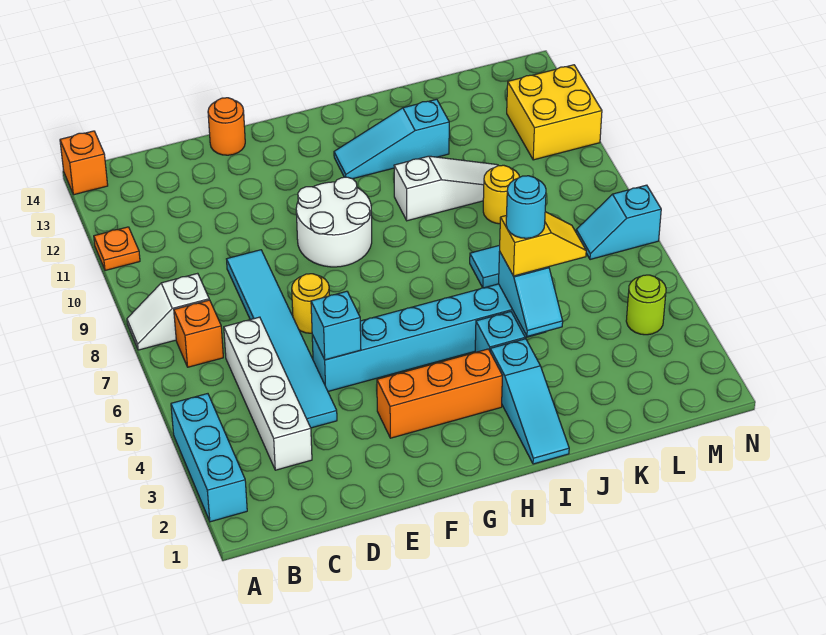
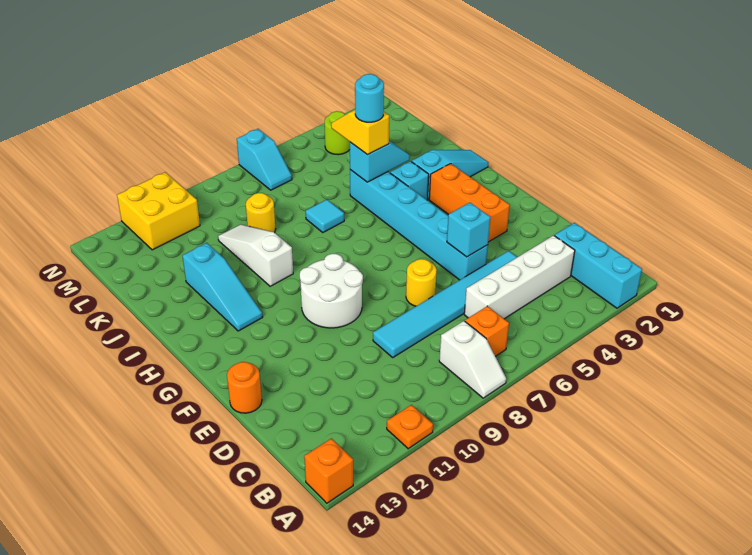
cyan 1x3 brick [171,394,247,522] -> cyan 1x3 brick turned to [555,223,642,308]

